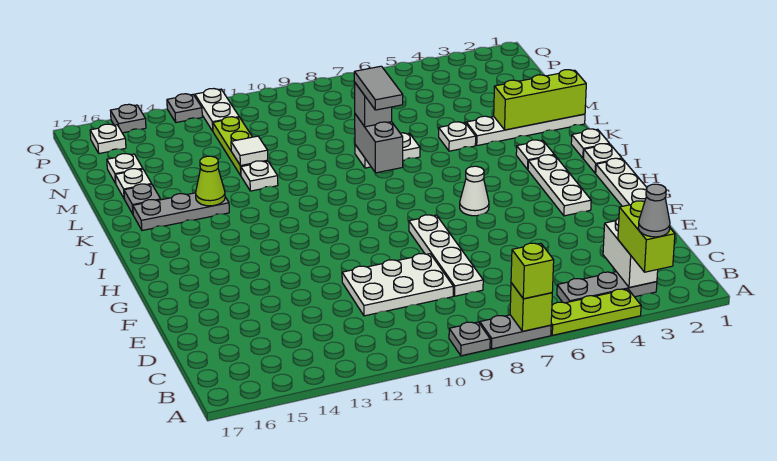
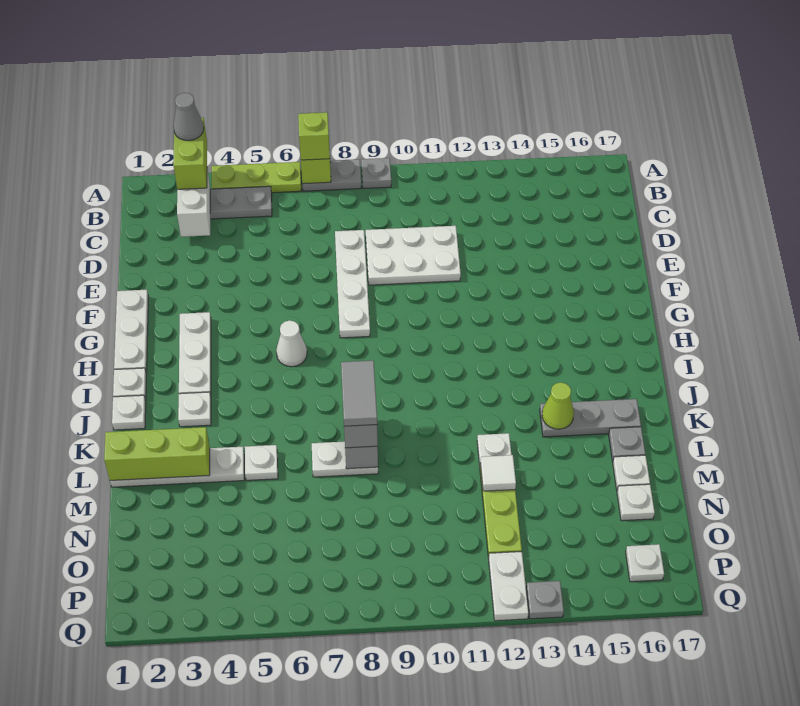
grey 1x1 plate [110,104,146,133] -> none

